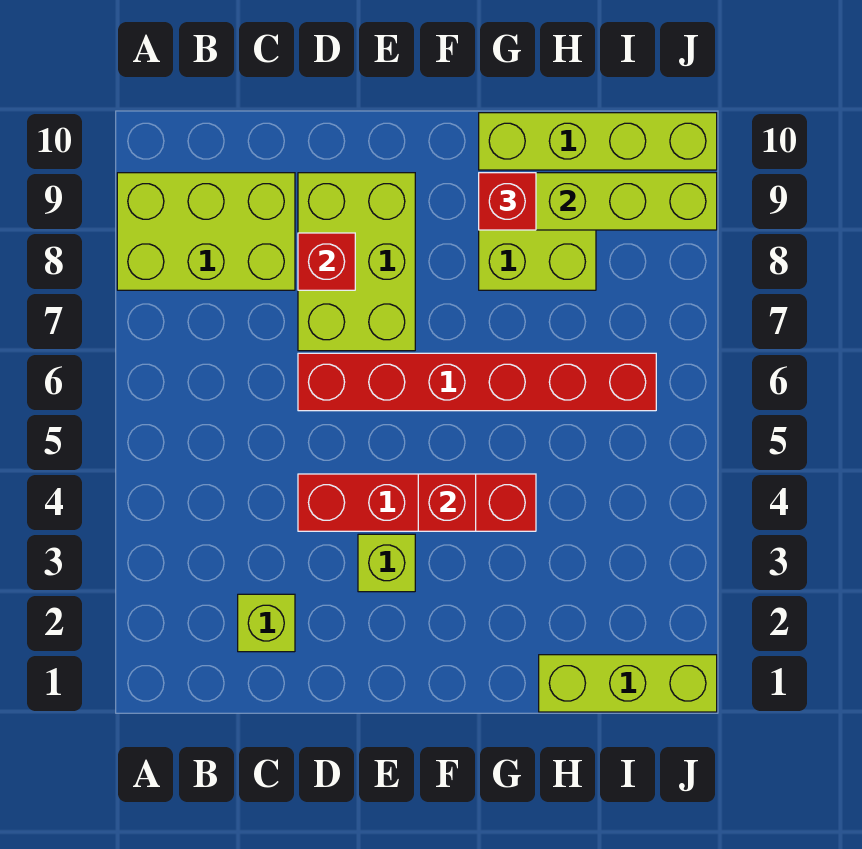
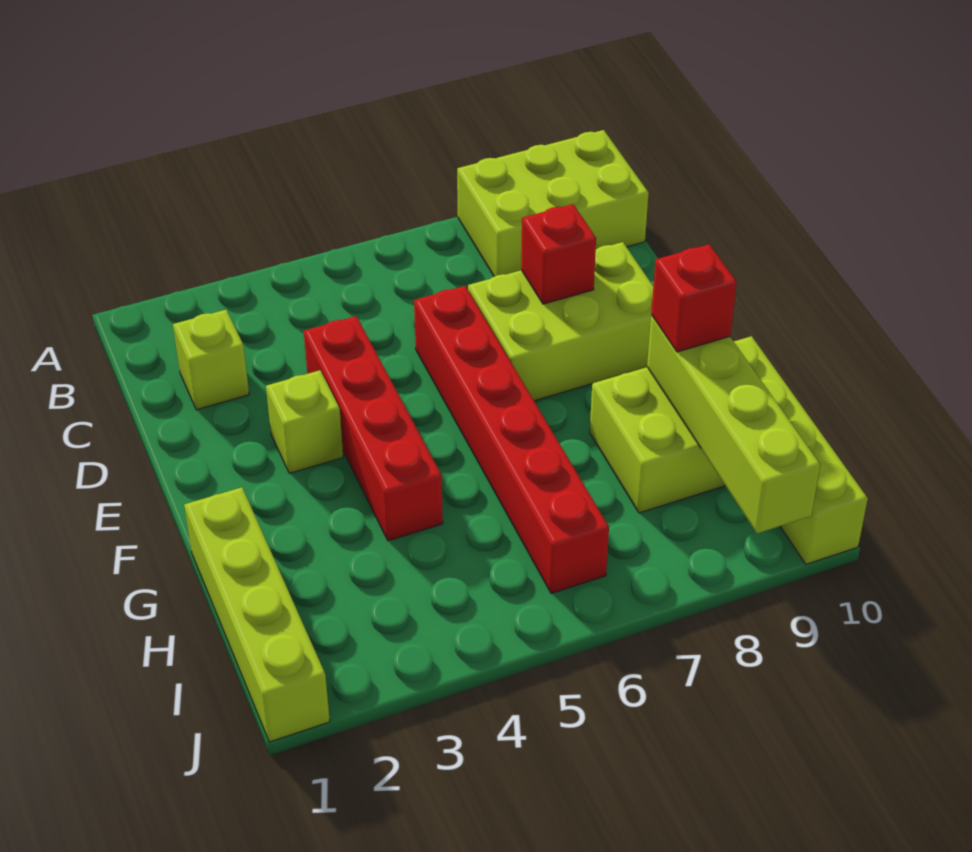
lime 2x3 brick [117,173,295,290] -> lime 2x3 brick turned to [457,130,649,276]
red 1x1 brick [418,474,476,531] -> none
lime 1x3 brick [539,655,717,712] -> lime 1x4 brick [184,487,330,742]

